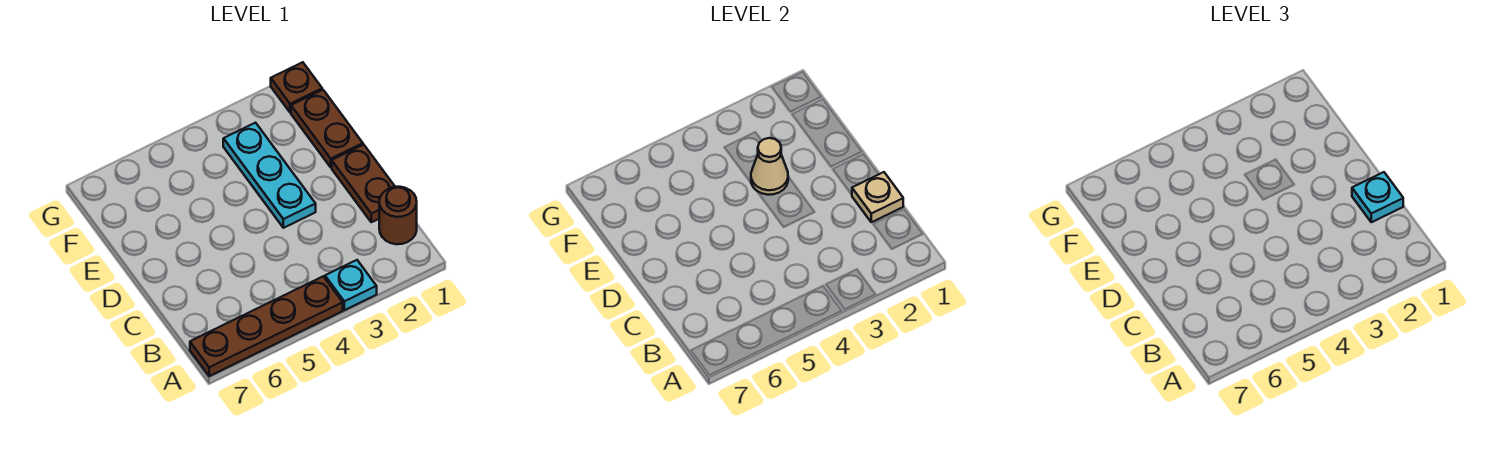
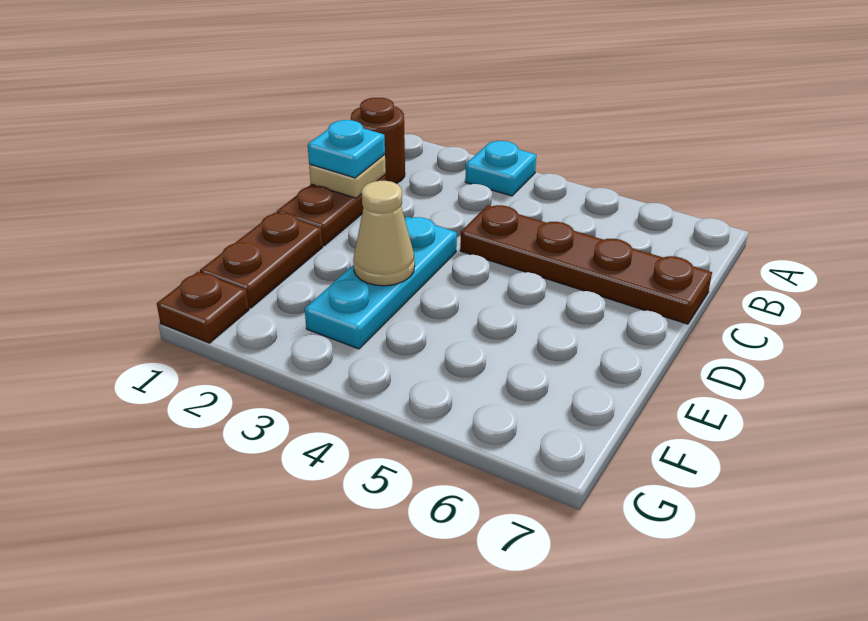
brown 1x4 plate [190,276,343,376] -> brown 1x4 plate moved to [460,205,712,324]

